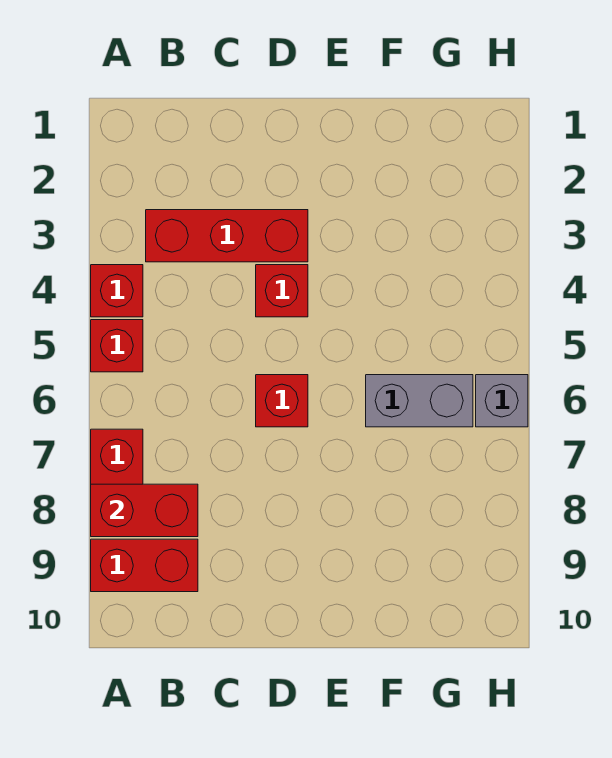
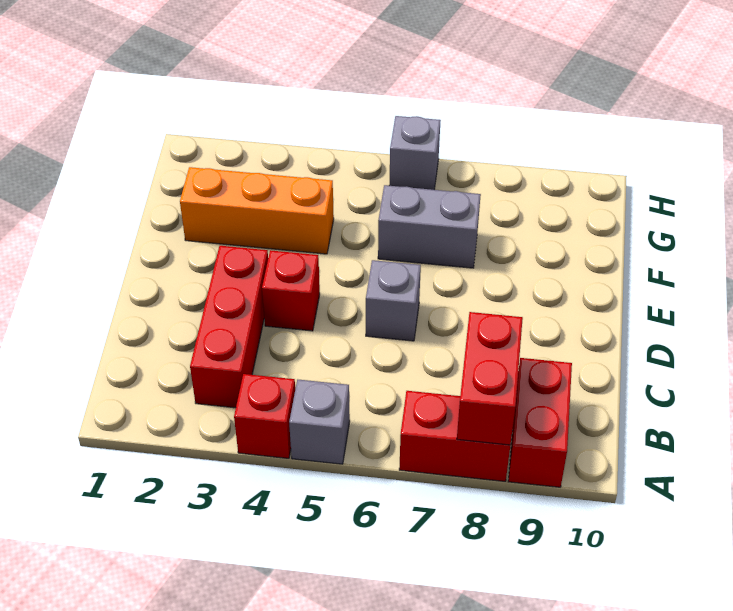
red 1x1 brick [91,320,143,372] -> grey 1x1 brick [289,380,350,464]
red 1x1 brick [256,375,308,427] -> grey 1x1 brick [366,260,421,341]
none -> orange 1x3 brick [180,167,334,254]
grey 1x2 brick [366,375,473,427] -> grey 1x2 brick turned to [378,185,481,268]

